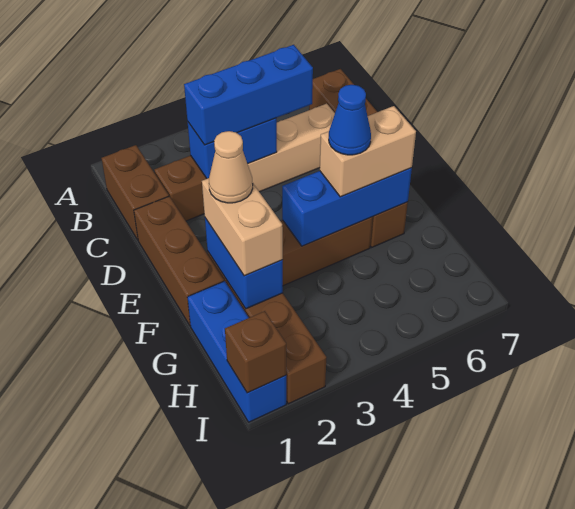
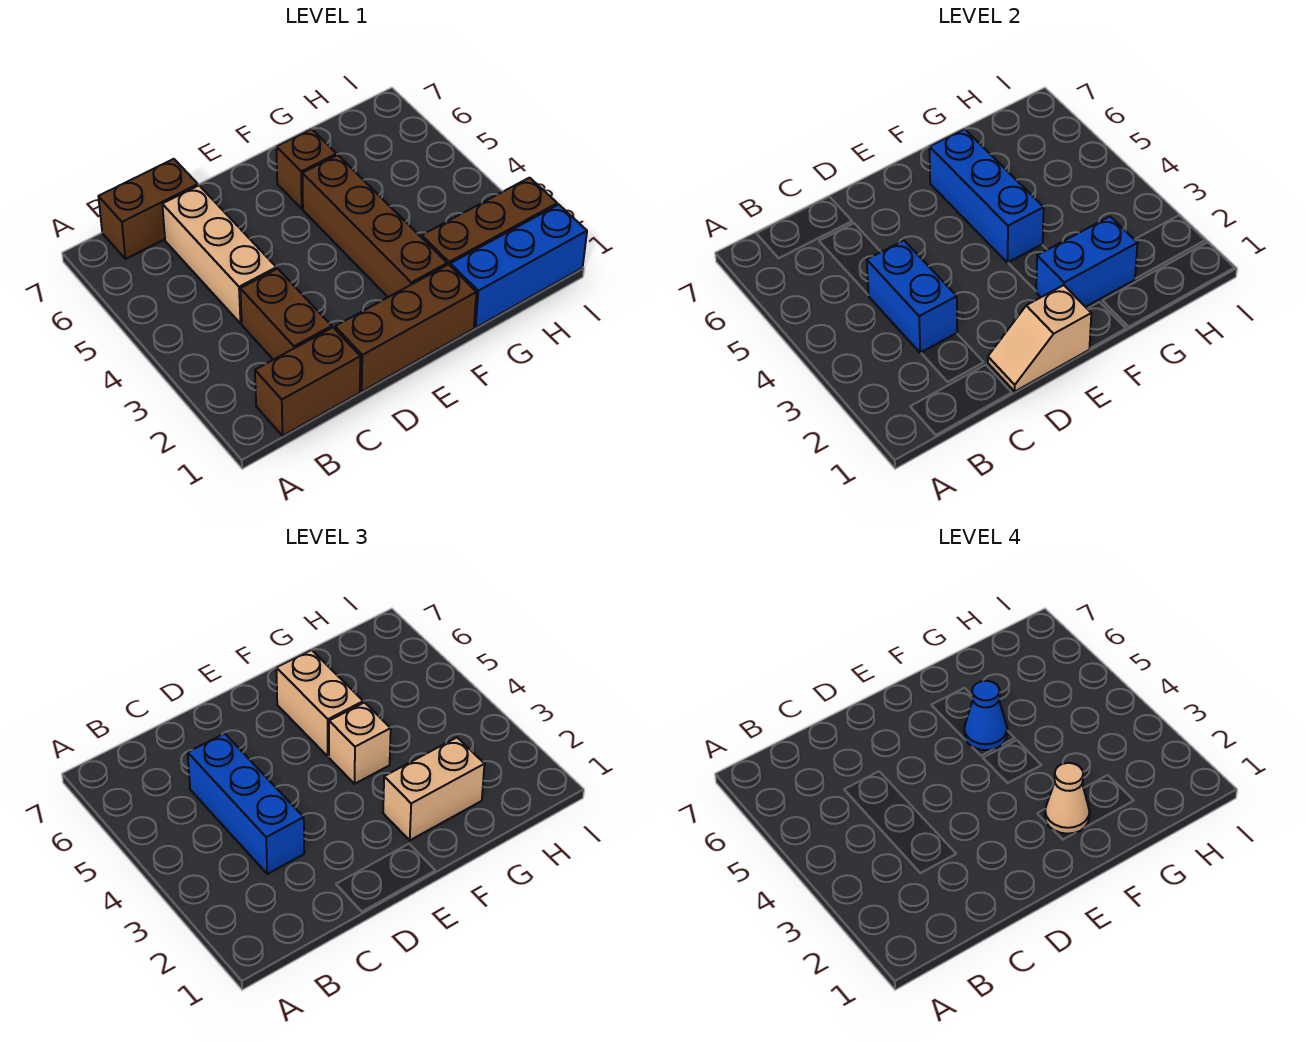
none -> tan 1x2 slope [988,285,1091,391]
none -> tan 1x1 brick [329,703,391,784]
brown 1x1 brick [225,311,286,393] -> none

